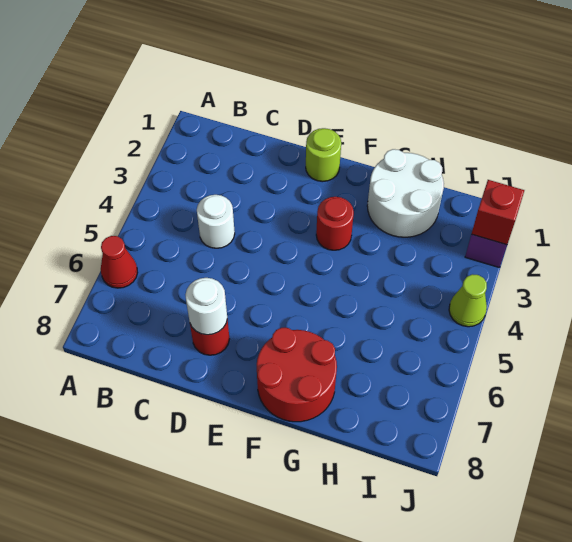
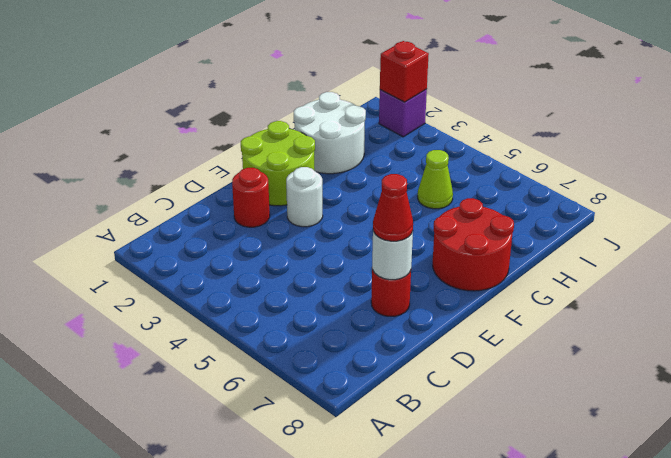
red 1x1 cone [101,236,138,288] -> red 1x1 cone moved to [373,174,413,241]
white 1x1 round brick [197,195,235,248] -> white 1x1 round brick moved to [286,167,323,227]
lime 1x1 round brick [306,128,341,182] -> lime 2x2 round brick [241,121,315,206]
red 1x1 round brick [316,197,354,250] -> red 1x1 round brick moved to [232,168,270,227]
lime 1x1 cone [449,274,487,327] -> lime 1x1 cone moved to [418,150,453,209]

